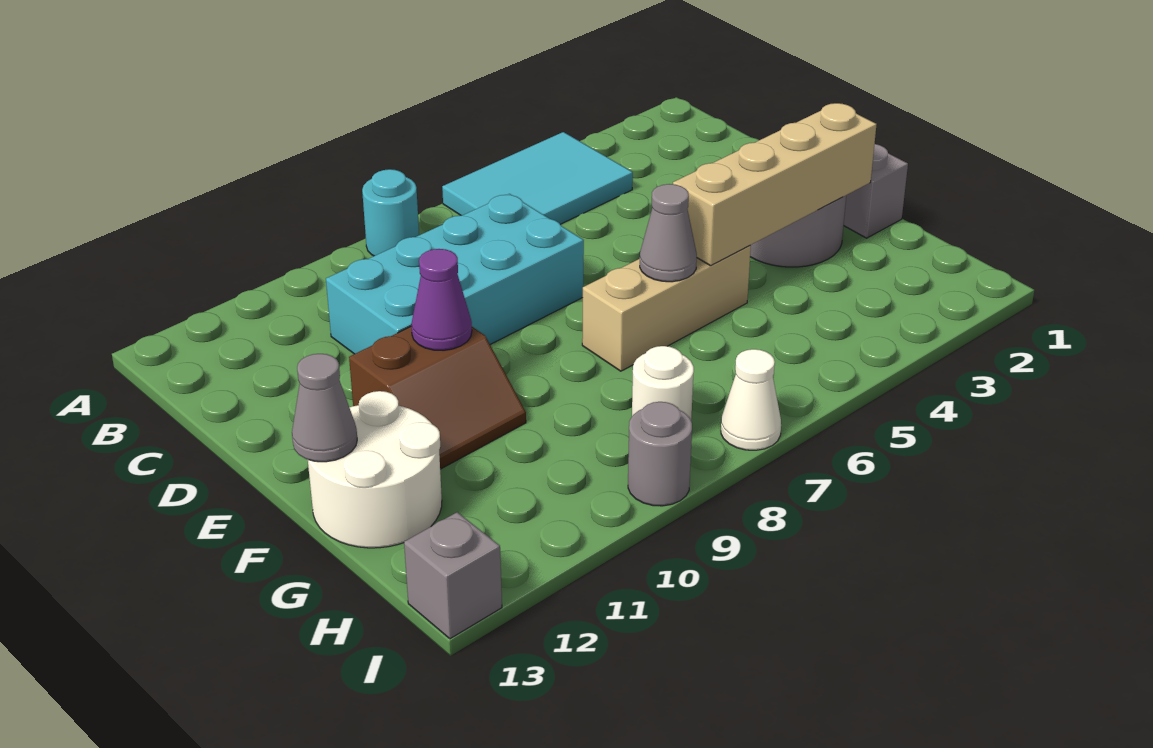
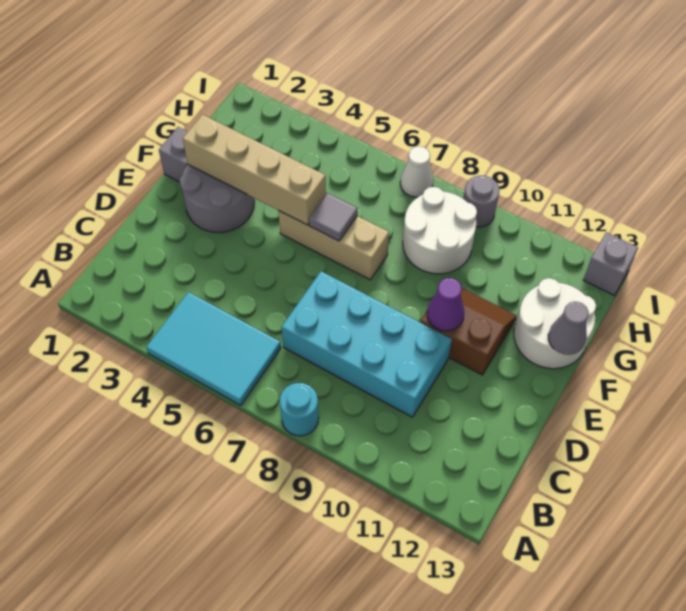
grey 1x1 cone [640,184,697,282] -> grey 1x1 tile [309,193,358,241]
white 1x1 round brick [632,346,694,420] -> white 2x2 round brick [403,187,477,274]

